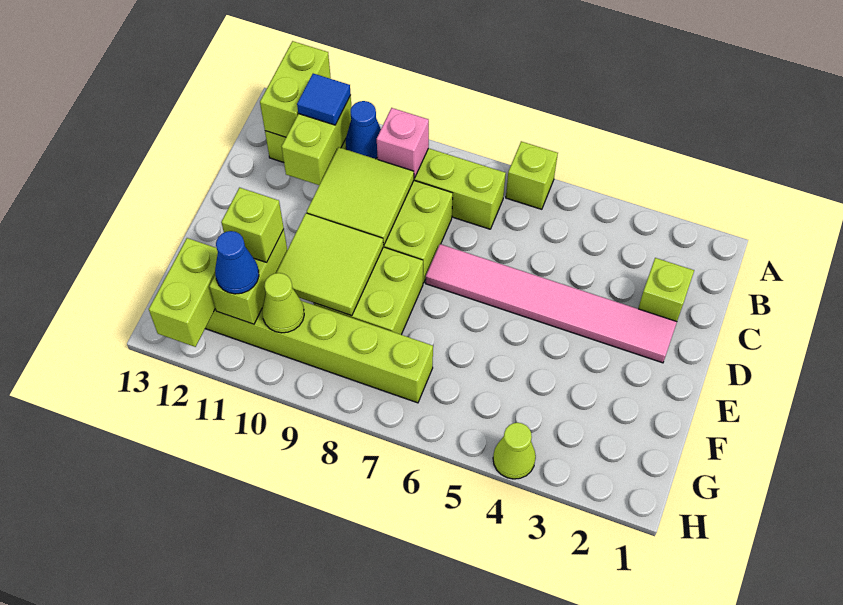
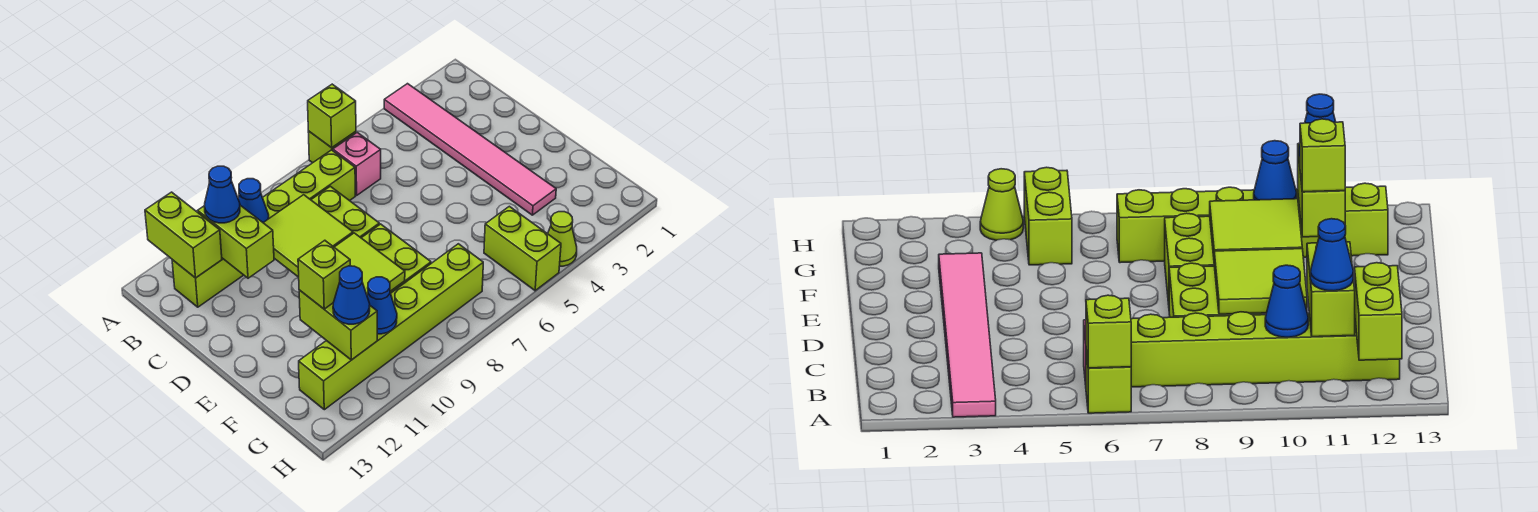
pink 1x1 brick [377,108,429,178] -> pink 1x1 brick moved to [333,132,381,195]
blue 1x1 tile [297,74,351,125] -> blue 1x1 cone [205,166,240,223]
lime 1x1 brick [638,258,694,322] -> lime 1x1 brick moved to [308,84,356,148]
pink 1x6 tile [426,244,677,363] -> pink 1x6 tile turned to [384,84,556,215]
lime 1x1 cone [262,273,304,333] -> blue 1x1 cone [367,277,397,334]
lime 1x2 brick [149,238,218,347] -> lime 1x2 brick moved to [484,206,561,291]

